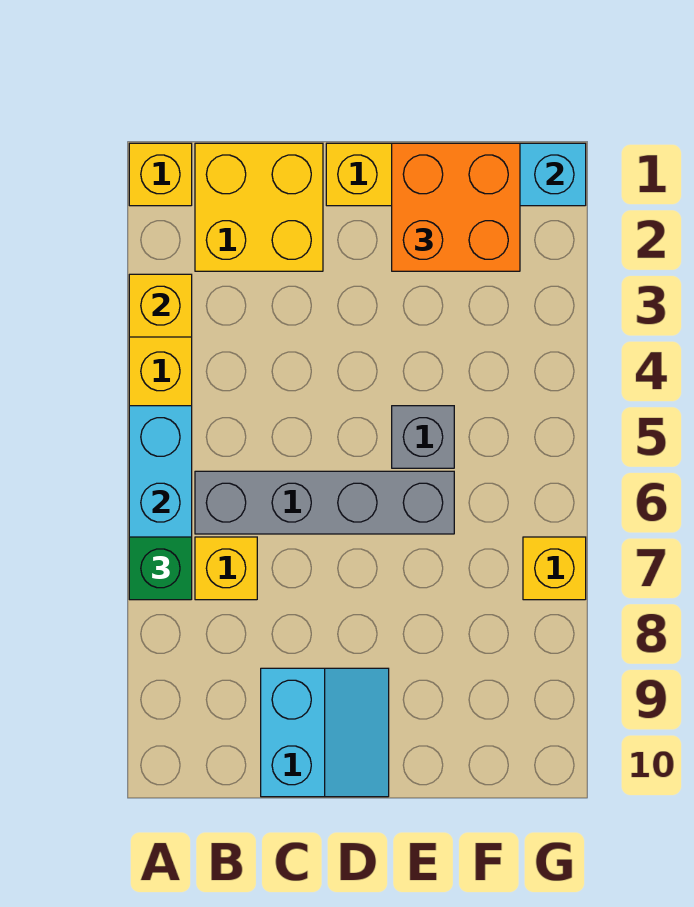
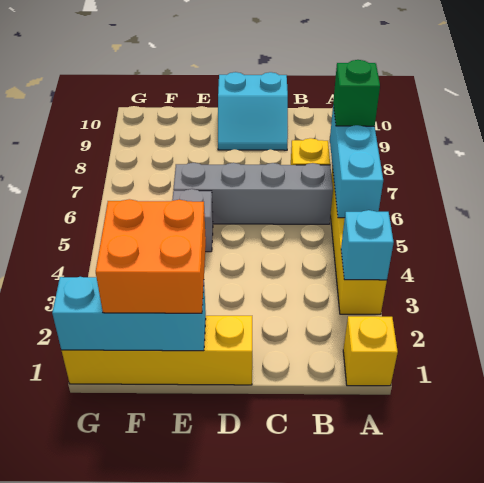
yellow 1x1 brick [129,274,192,337] -> cyan 1x1 brick [341,210,394,280]
yellow 2x2 brick [195,143,323,271] -> none
cyan 2x2 slope [261,668,389,797] -> cyan 2x2 slope turned to [218,72,288,150]
yellow 1x1 brick [523,537,586,600] -> none

